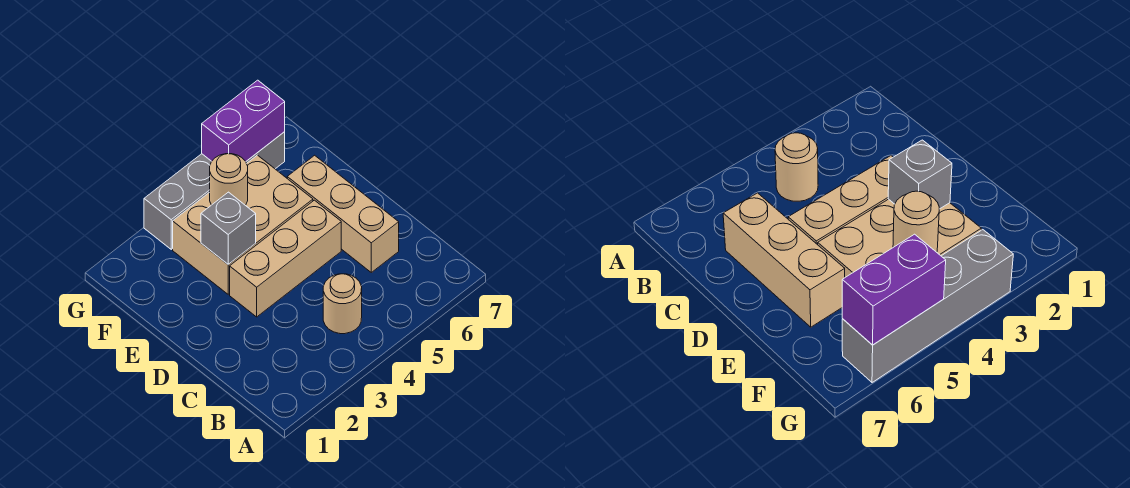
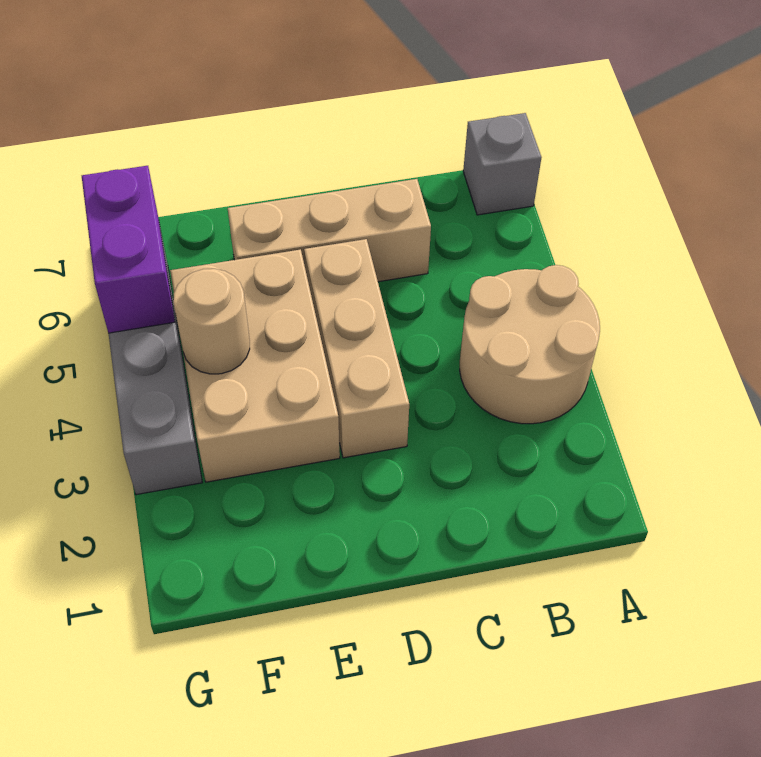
tan 1x1 round brick [323,274,362,334] -> tan 2x2 round brick [460,265,600,424]
grey 1x1 brick [201,192,256,264] -> grey 1x1 brick moved to [463,113,541,215]

